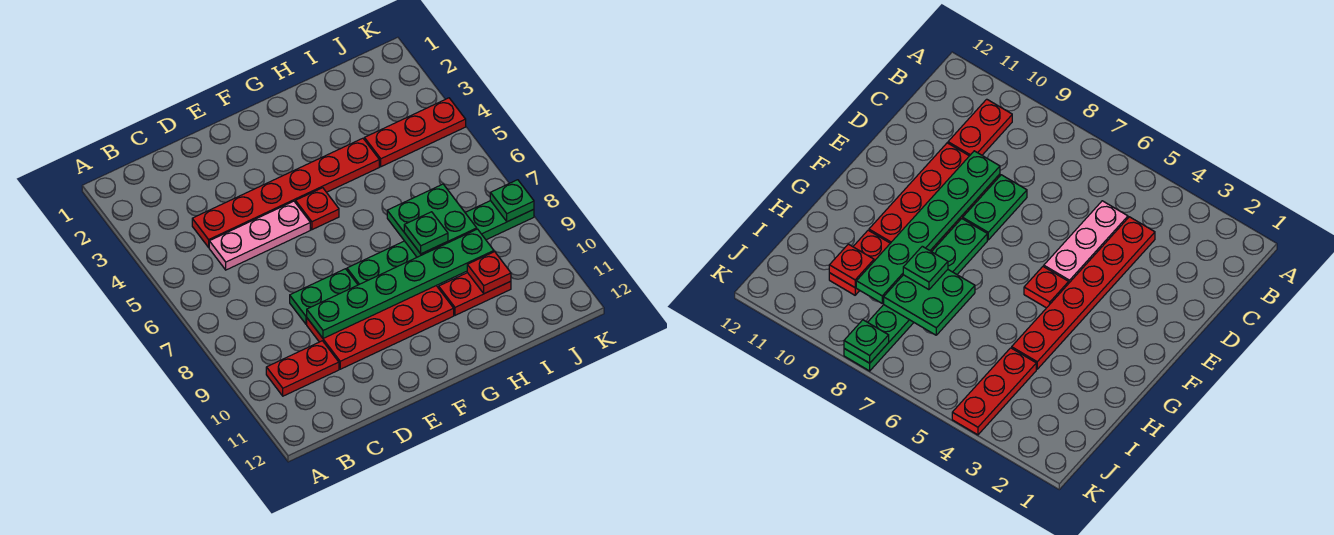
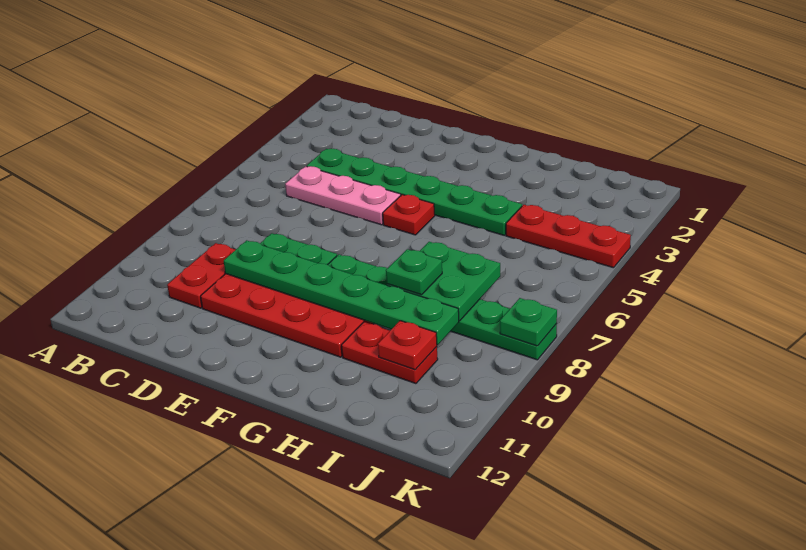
red 1x2 plate [266,341,339,396] -> red 1x2 plate turned to [167,243,235,308]
red 1x6 plate [192,138,379,247] -> green 1x6 plate [307,149,522,235]

